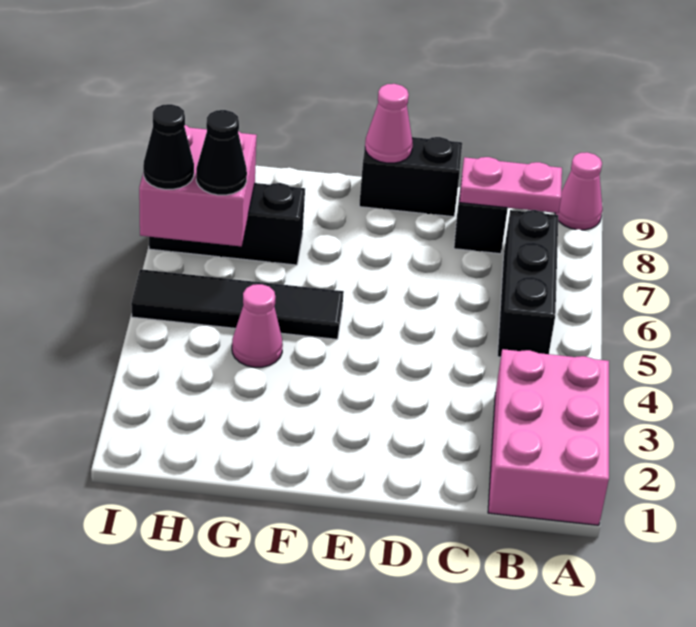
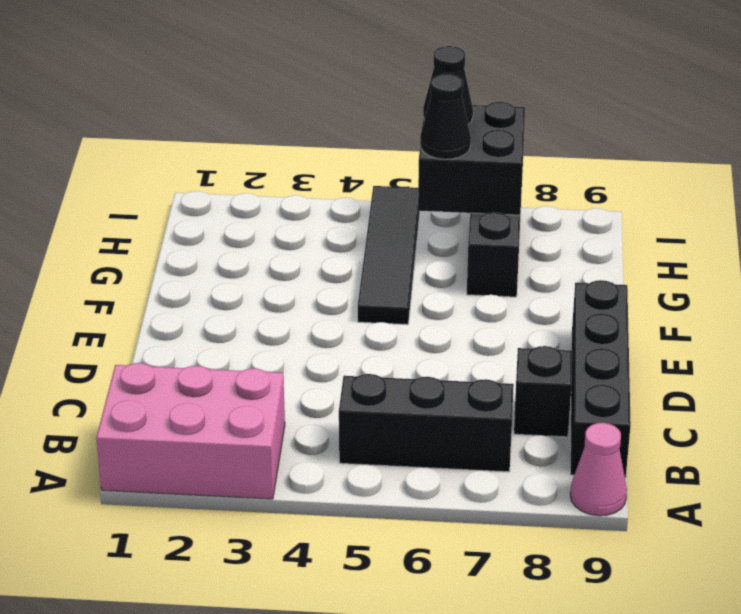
pink 1x2 plate [460,157,562,213] -> none
black 1x2 brick [359,132,462,217] -> black 1x4 brick [570,280,631,478]
pink 1x1 cone [365,84,413,163] -> none
pink 1x1 cone [232,284,283,367] -> none
pink 2x2 brick [139,125,257,246] -> black 2x2 brick [418,102,525,215]

